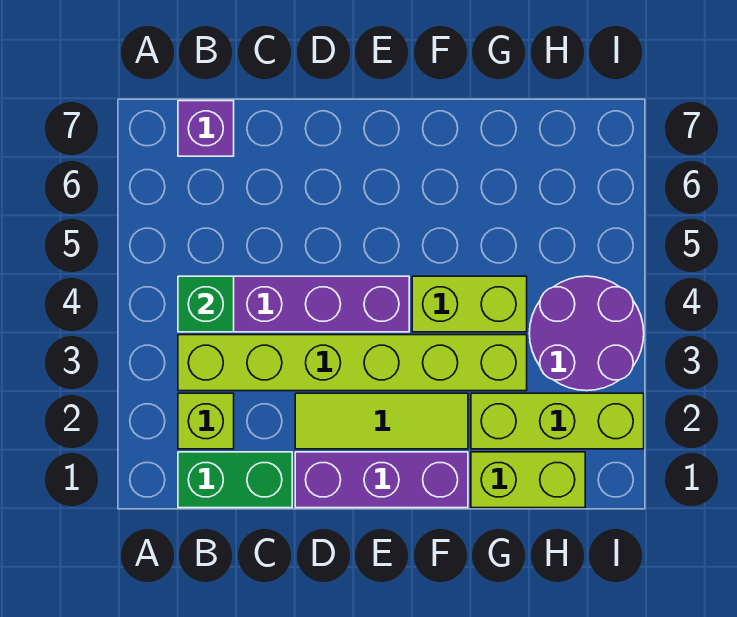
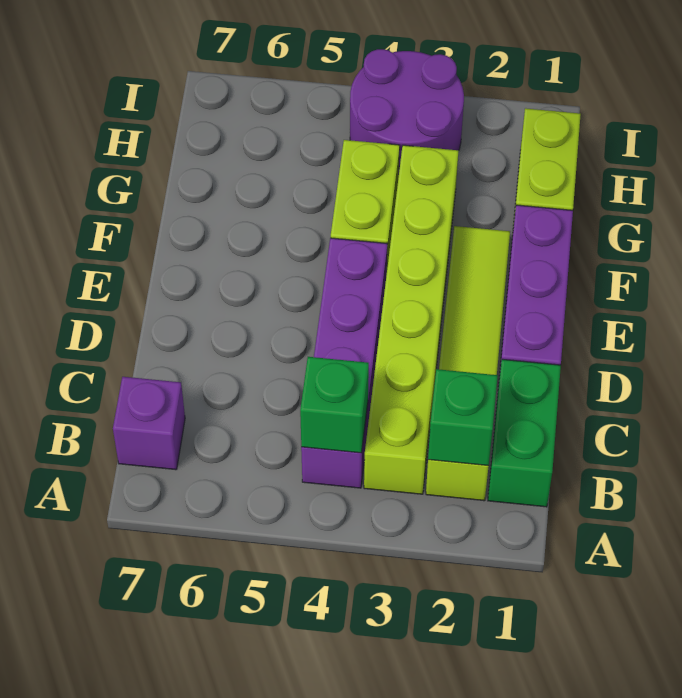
none -> green 1x1 brick [428,369,498,466]
lime 1x3 brick [471,393,644,449] -> none

